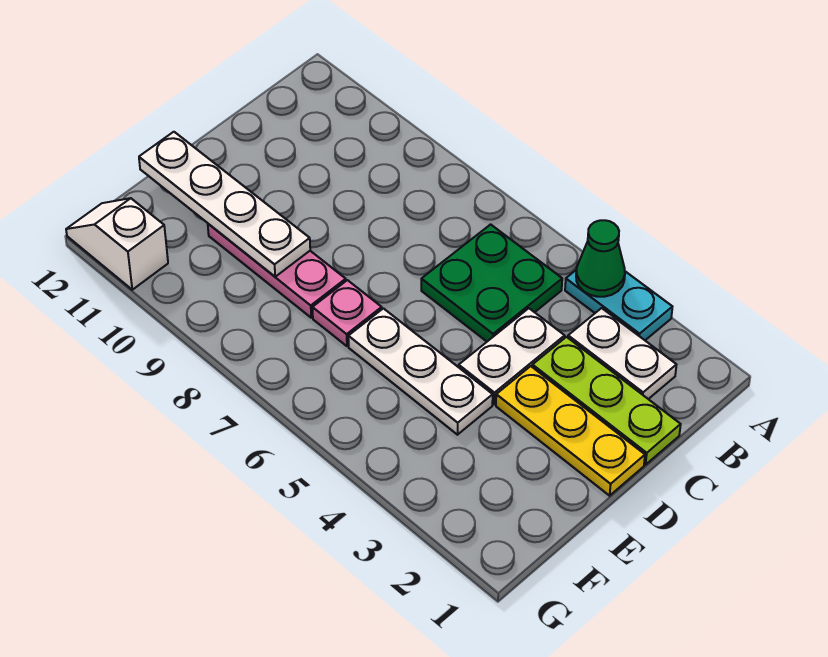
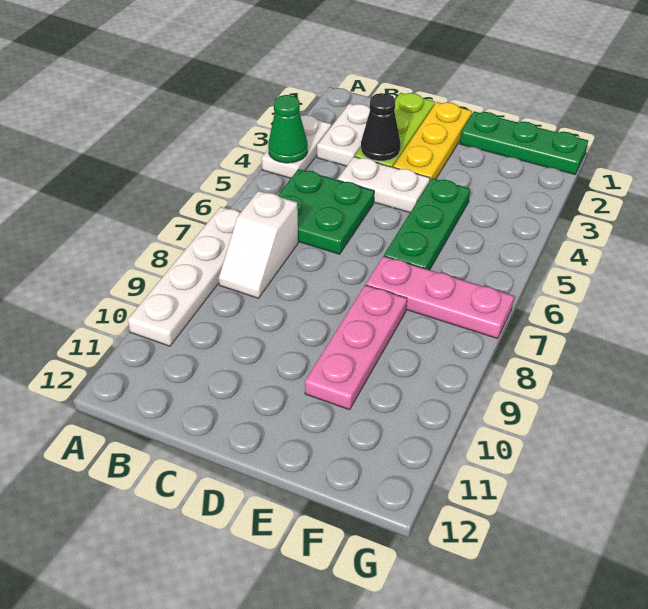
cyan 1x2 plate [565,270,672,340] -> white 1x2 plate [262,115,331,178]
none -> black 1x1 cone [361,93,401,161]
none -> green 1x3 plate [460,111,588,174]
white 1x3 plate [348,308,493,435] -> green 1x3 plate [384,178,470,270]
pink 1x1 plate [312,280,382,346] -> pink 1x3 plate [366,256,514,339]
white 1x4 plate [139,132,310,277] -> white 1x4 plate moved to [128,207,240,346]
white 1x2 slope [66,198,168,290] -> white 1x2 slope moved to [219,191,298,298]

